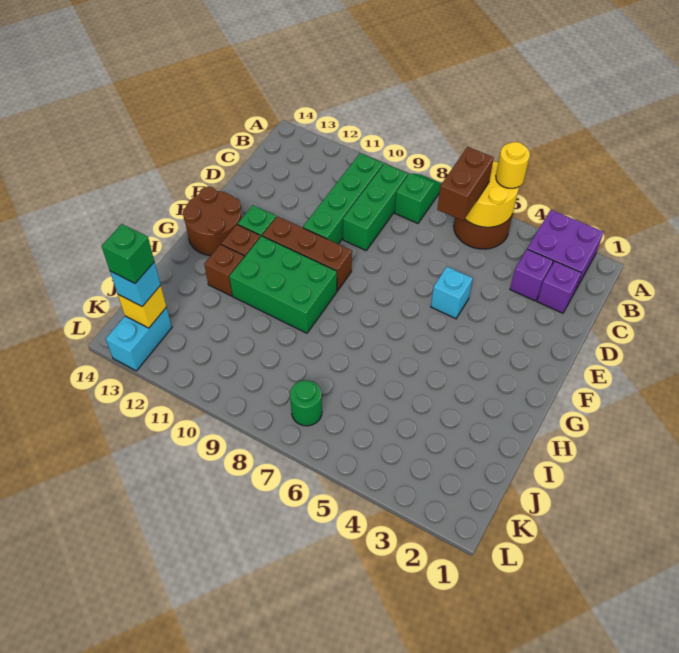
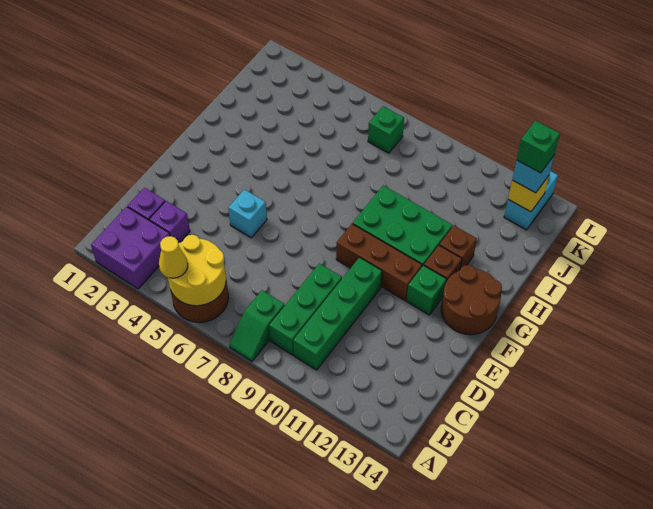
yellow 1x1 round brick [496,142,530,188] -> yellow 1x1 cone [159,236,188,278]
brown 1x2 brick [437,147,494,221] -> none
green 1x1 round brick [290,380,322,426] -> green 1x1 brick [368,106,404,153]

